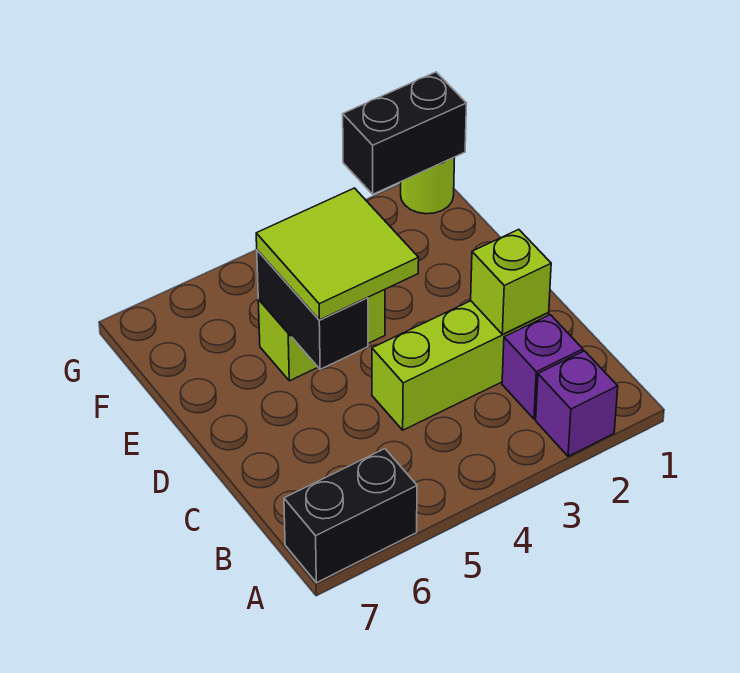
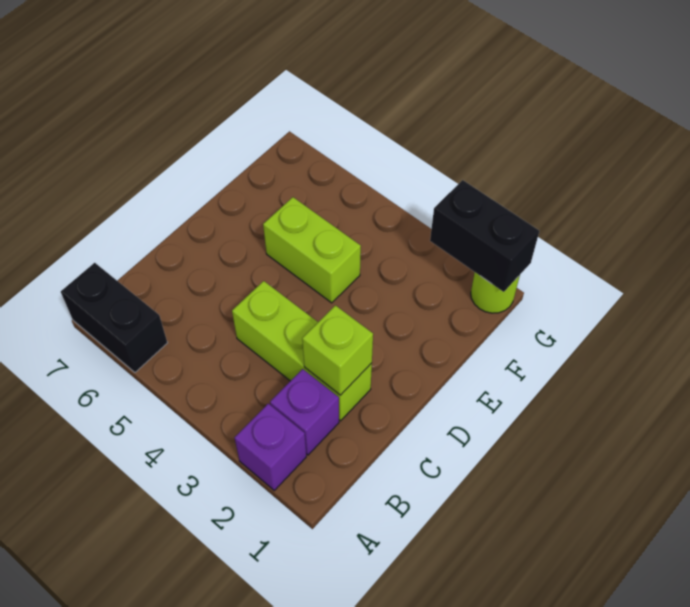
lime 2x2 tile [256,188,419,320] -> none
black 1x2 brick [257,250,368,370] -> none

